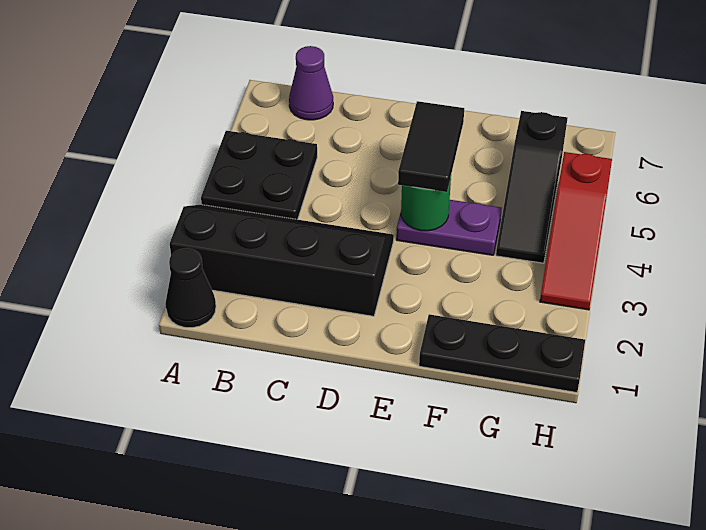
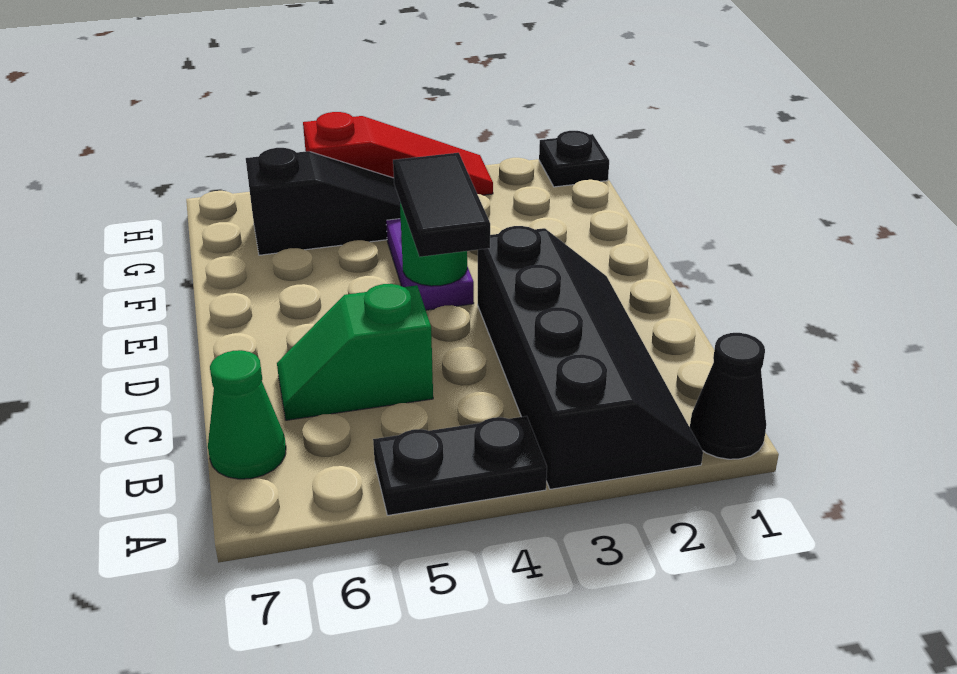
black 2x4 slope [170,205,394,316] -> black 2x4 slope turned to [478,226,703,489]
black 2x2 plate [201,131,317,220] -> black 1x2 plate [373,416,547,515]
purple 1x1 cone [289,46,333,120] -> green 1x1 cone [208,350,286,479]
none -> green 1x2 slope [277,284,433,420]
black 1x2 tile [398,101,464,192] -> black 1x2 tile turned to [393,153,490,257]
black 1x3 plate [419,314,585,392] -> black 1x1 plate [539,131,609,187]

